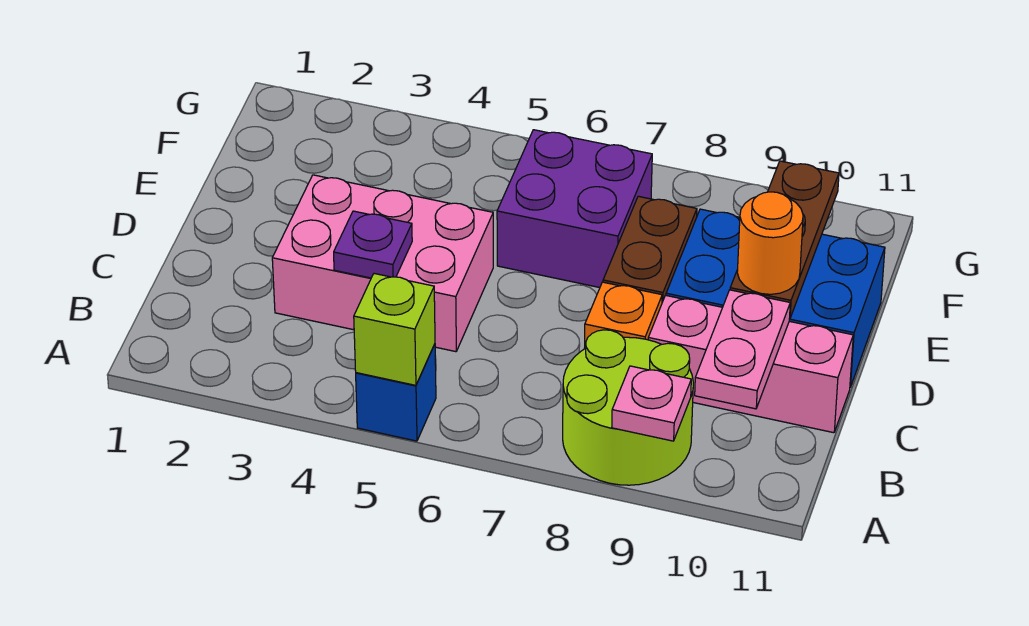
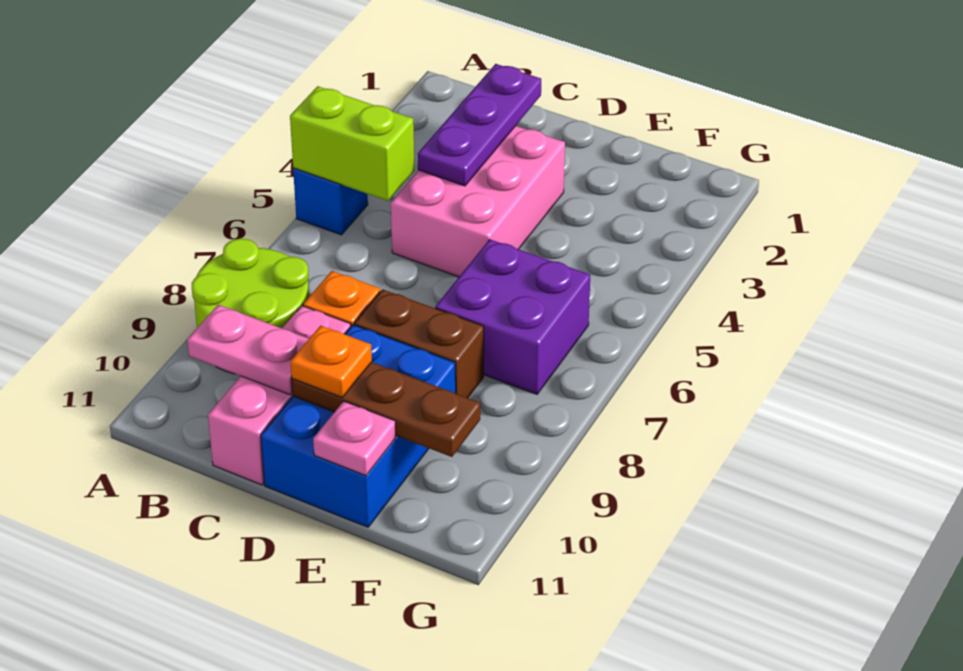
lime 1x1 brick [354,274,435,385] -> lime 1x2 brick [290,86,415,201]
pink 1x1 plate [612,366,691,441] -> pink 1x1 plate moved to [313,401,396,476]
purple 1x1 plate [334,211,412,278] -> purple 1x3 plate [418,64,541,186]
orange 1x1 round brick [737,192,803,294] -> orange 1x1 plate [290,326,372,397]

